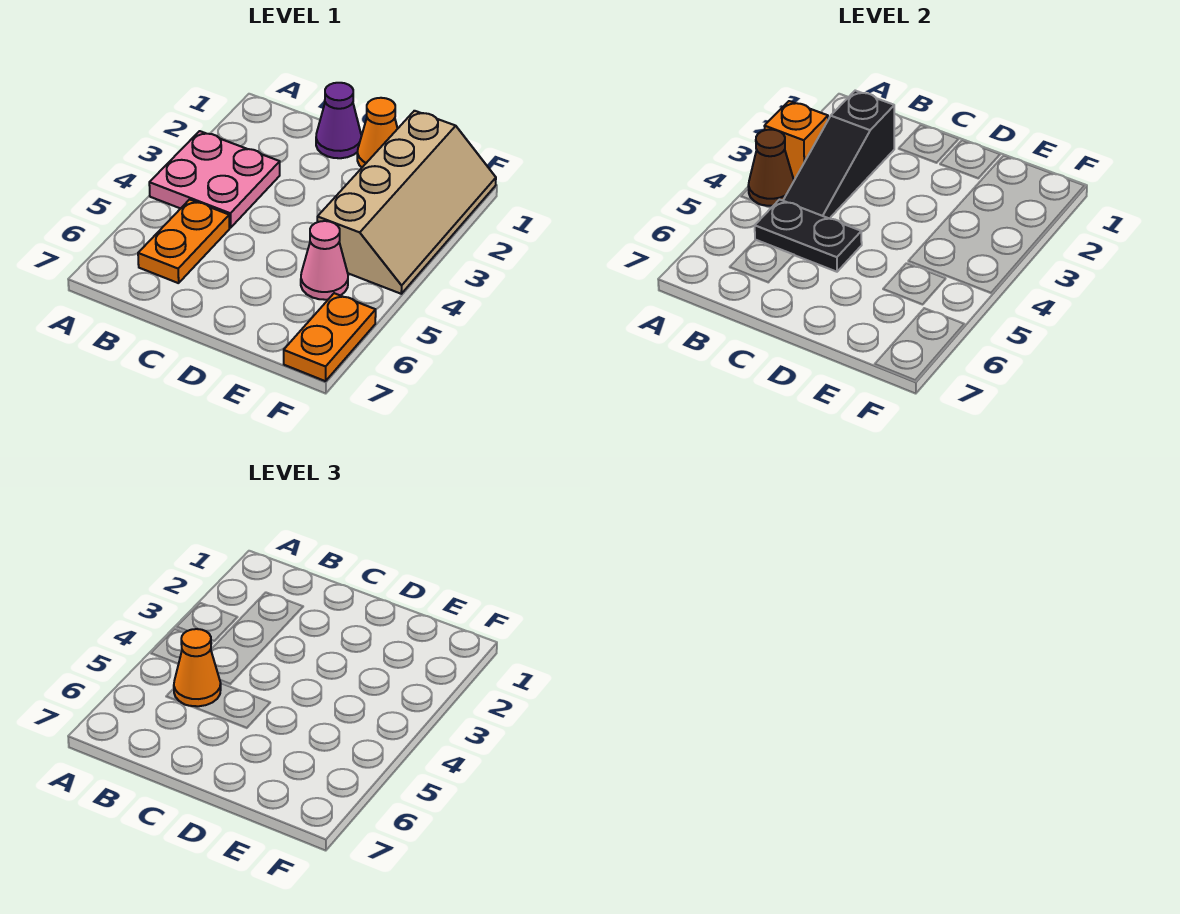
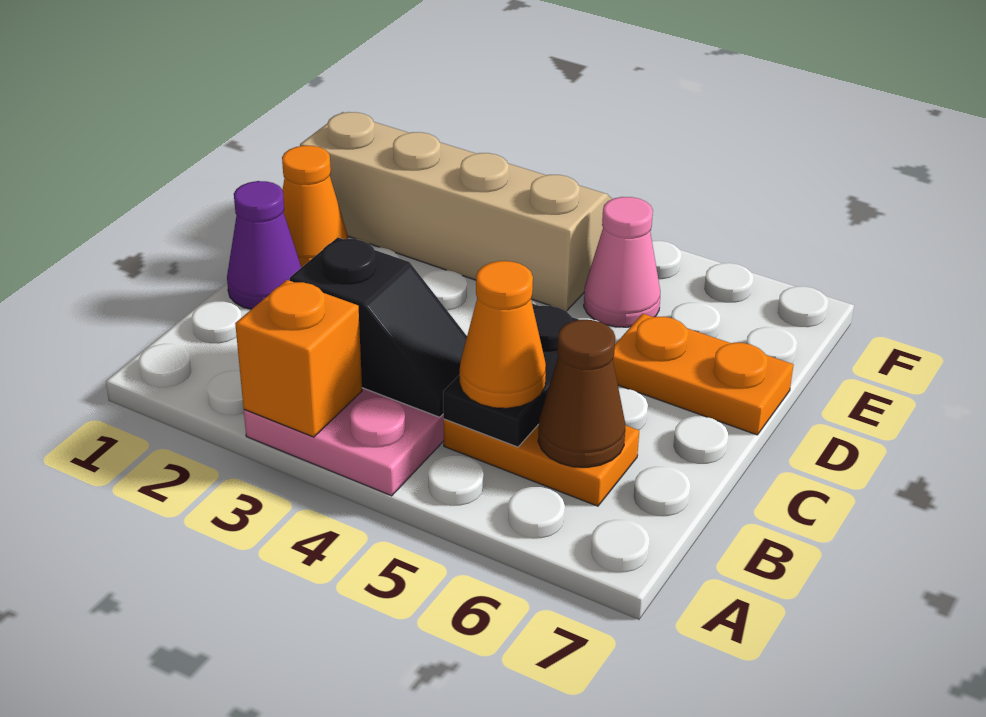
brown 1x1 cone [748,130,794,206] -> brown 1x1 cone moved to [538,320,625,467]
black 1x3 slope [783,91,894,219] -> black 1x2 slope [290,237,467,417]
orange 1x2 plate [284,293,376,381] -> orange 1x2 plate moved to [613,314,793,435]

